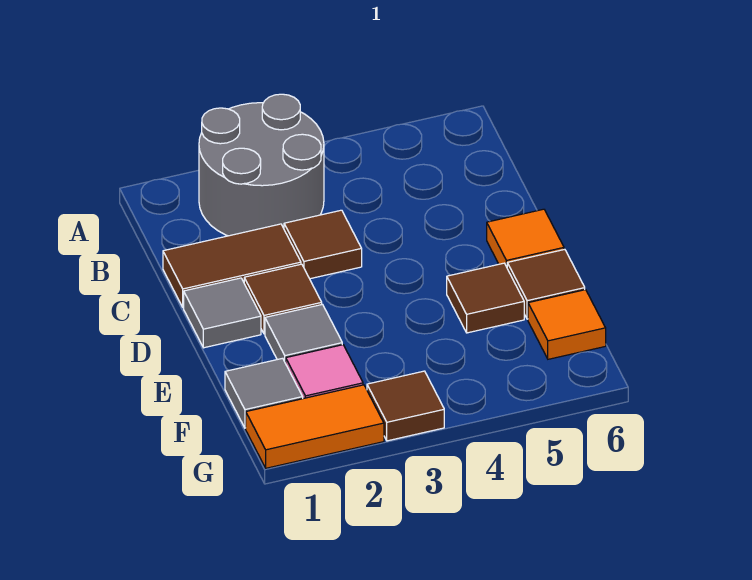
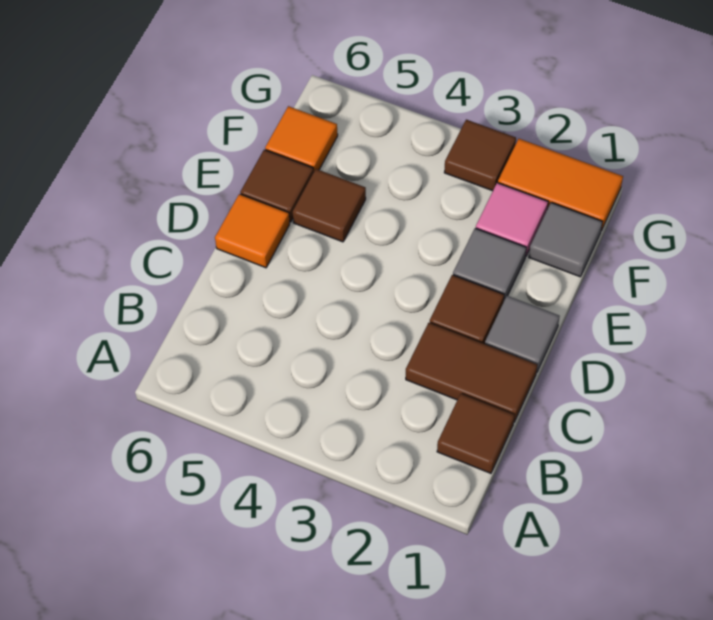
grey 2x2 round brick [199,94,324,236] -> none
brown 1x1 tile [284,210,362,279] -> brown 1x1 tile moved to [437,394,514,473]

